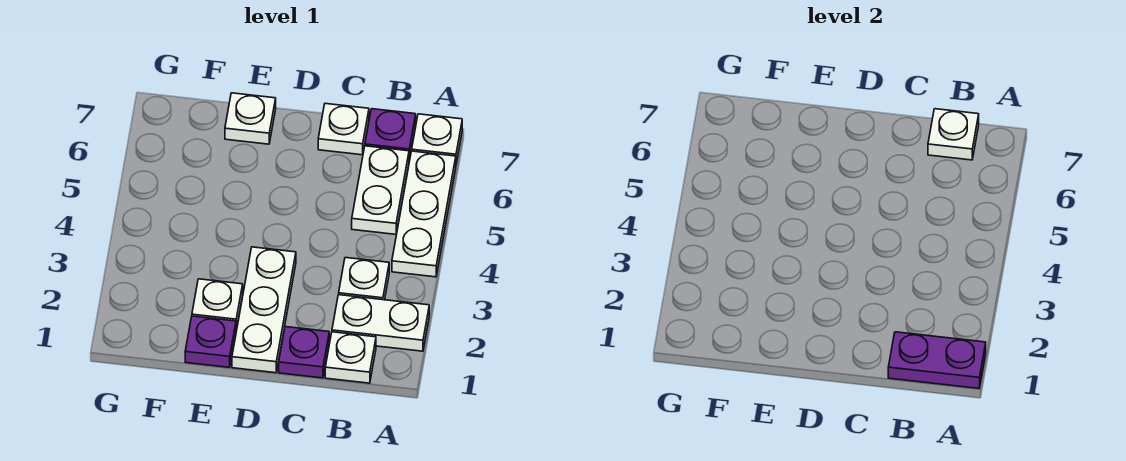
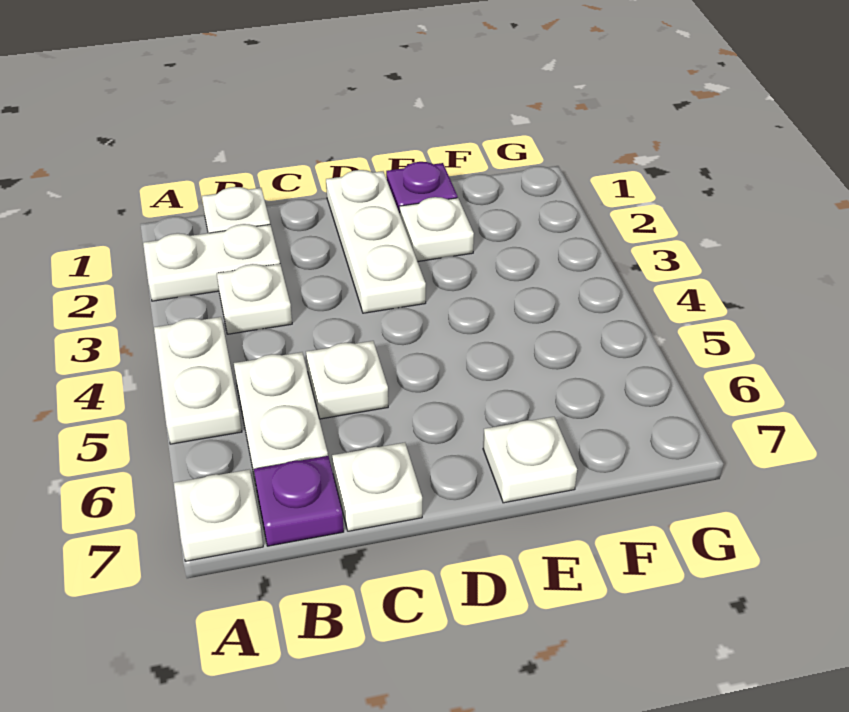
purple 1x2 plate [888,332,986,388] -> none
white 1x3 plate [392,151,456,277] -> white 1x2 plate [154,317,242,444]
white 1x1 plate [928,109,979,160] -> white 1x1 plate moved to [306,341,388,419]
purple 1x1 plate [279,327,329,378] -> none

